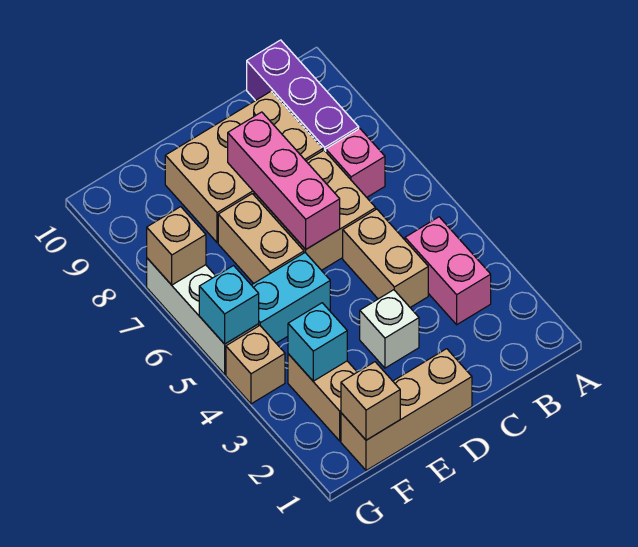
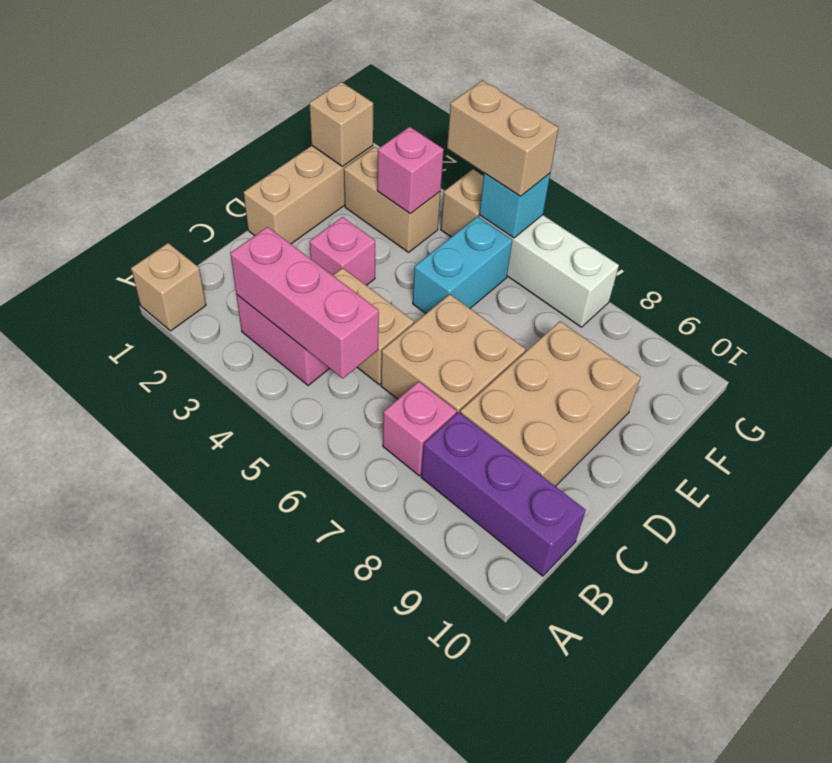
white 1x1 brick [360,290,419,368] -> pink 1x1 brick [310,217,375,285]
pink 1x3 brick [228,112,340,249] -> pink 1x3 brick moved to [230,227,379,378]
tan 1x2 brick [218,194,304,283] -> tan 1x2 brick moved to [447,81,559,197]
cyan 1x1 brick [288,303,347,381] -> pink 1x1 brick [377,127,444,214]
tan 1x1 brick [147,207,206,285] -> tan 1x1 brick moved to [131,243,206,331]

